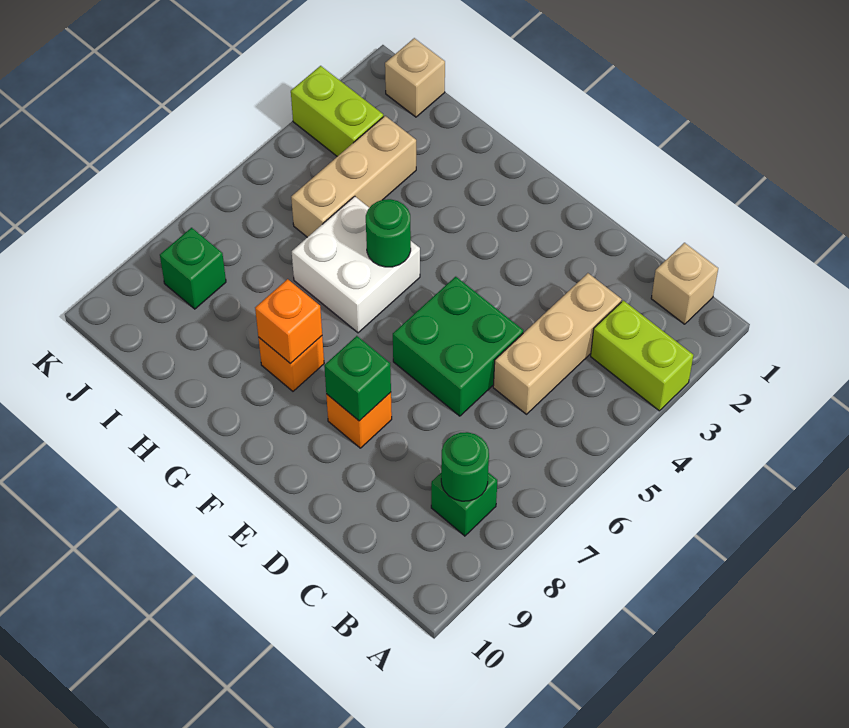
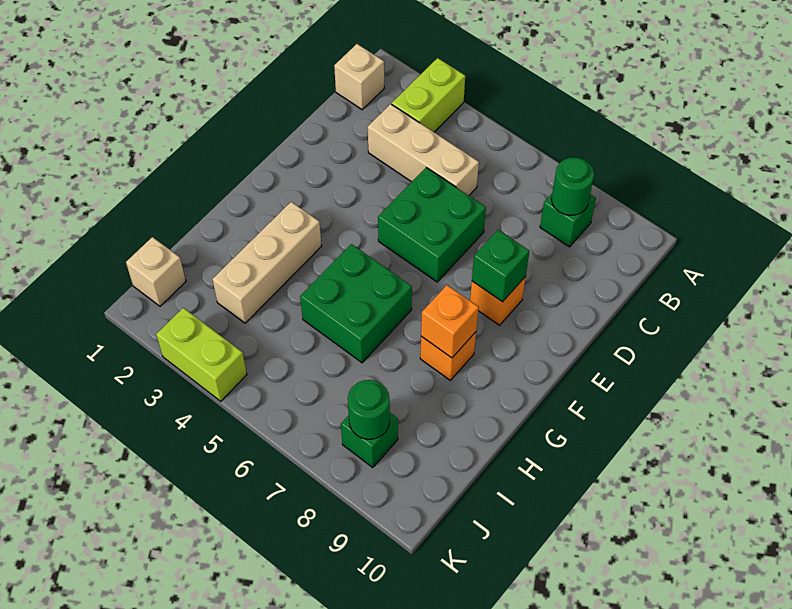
white 2x2 brick [292,196,420,333] -> green 2x2 brick [300,244,412,363]
green 1x1 round brick [366,199,411,267] -> green 1x1 round brick moved to [348,380,390,439]
tan 1x3 brick [291,116,416,237] -> tan 1x3 brick turned to [212,202,322,323]
lime 1x2 brick [291,66,384,157] -> lime 1x2 brick turned to [156,308,247,401]

